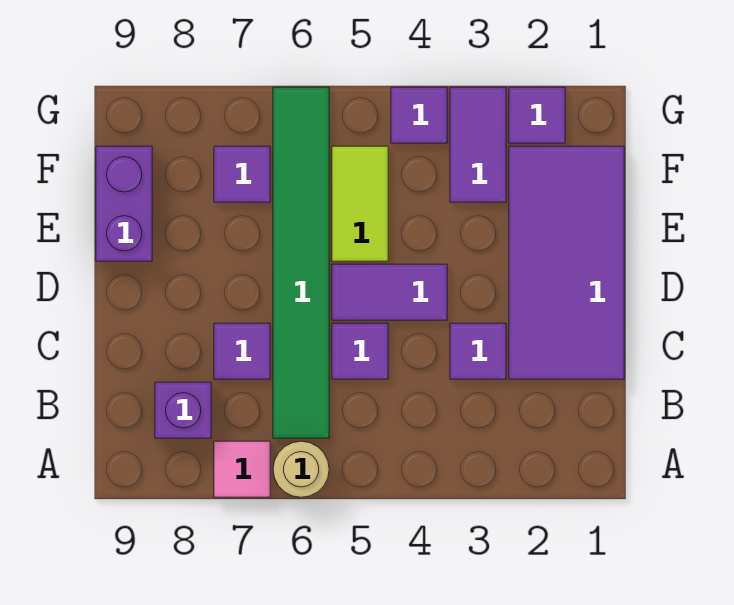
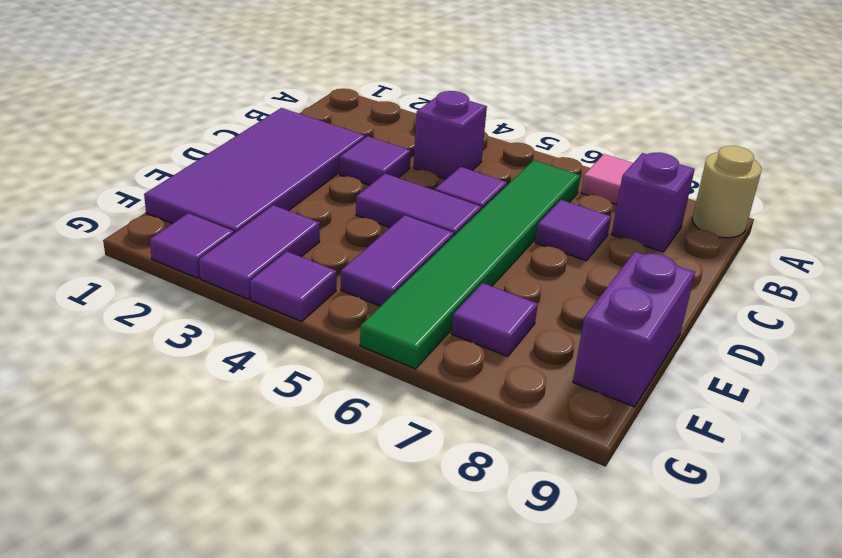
tan 1x1 round brick [273,441,329,497] -> tan 1x1 round brick moved to [692,146,762,238]
none -> purple 1x1 brick [413,91,487,179]
lime 1x2 tile [332,146,388,261] -> purple 1x2 tile [341,215,454,306]

